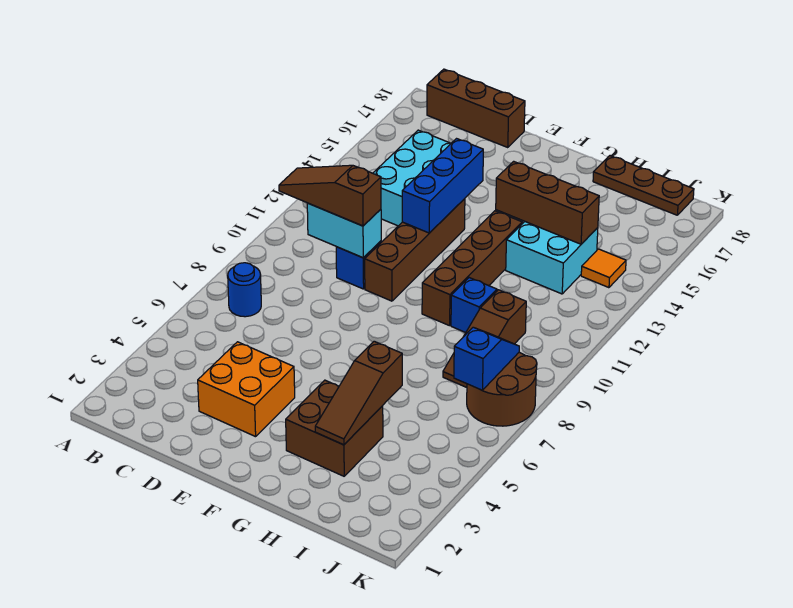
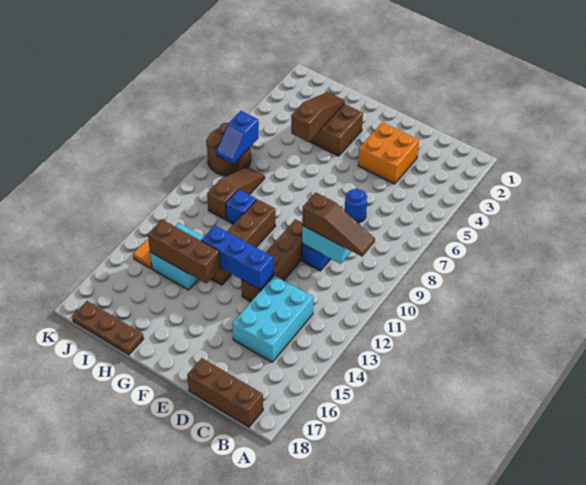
blue 1x1 round brick [228,263,261,317] -> blue 1x1 round brick moved to [345,189,367,223]
blue 1x3 brick [402,139,483,233] -> blue 1x3 brick turned to [201,225,273,290]

